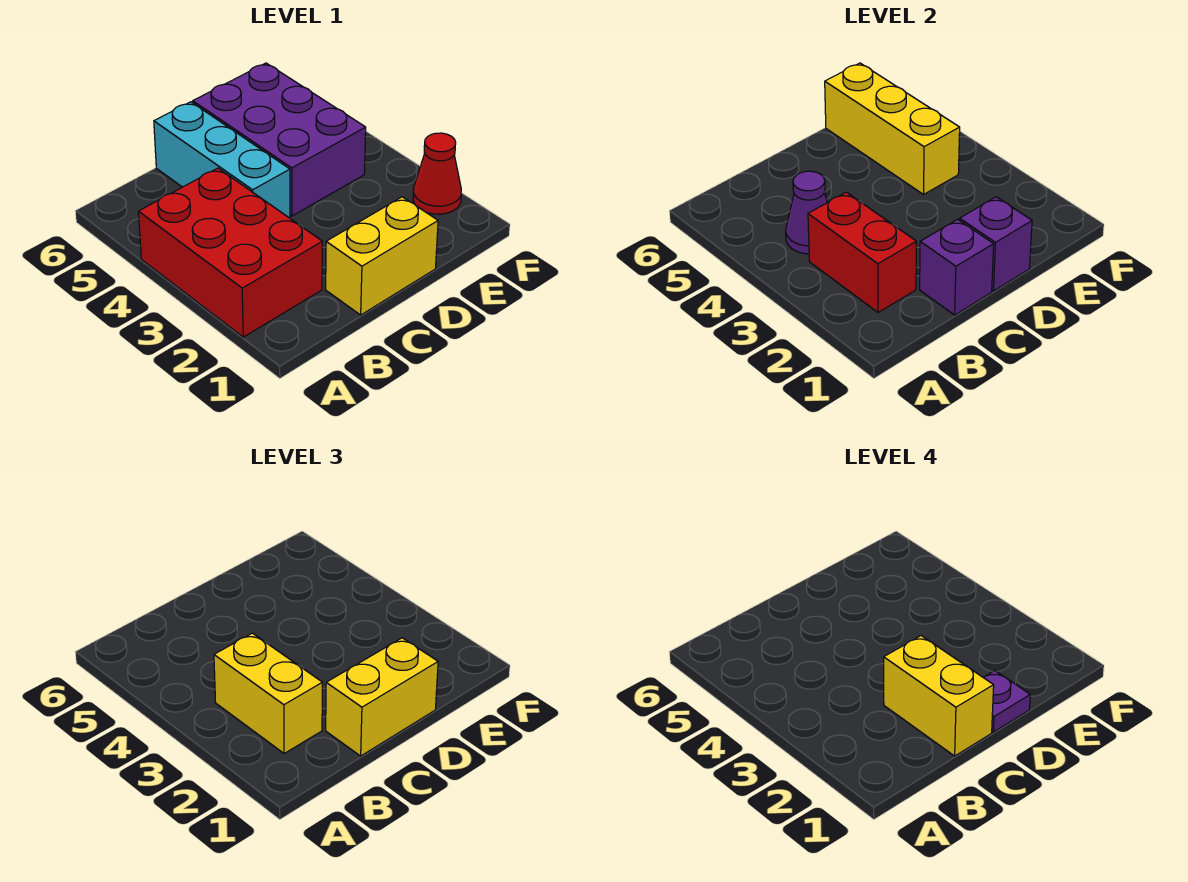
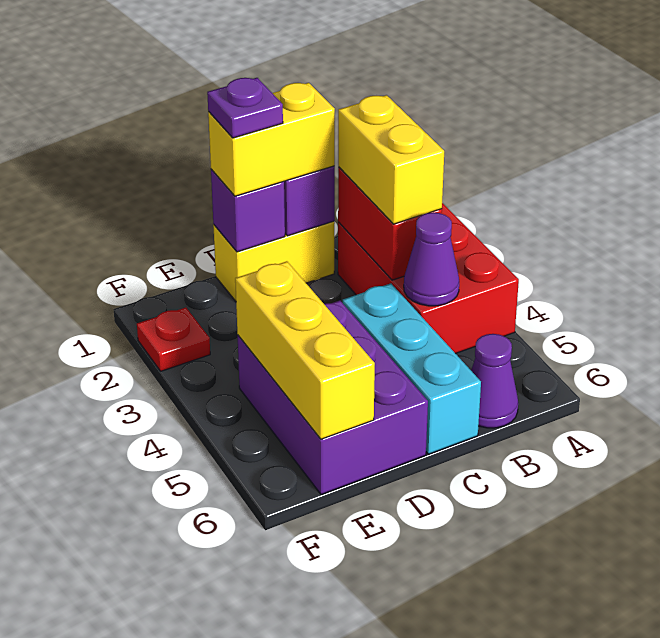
none -> purple 1x1 cone [471,334,518,428]
yellow 1x2 brick [884,636,994,756] -> none
red 1x1 cone [413,133,461,214] -> red 1x1 plate [137,308,210,371]

